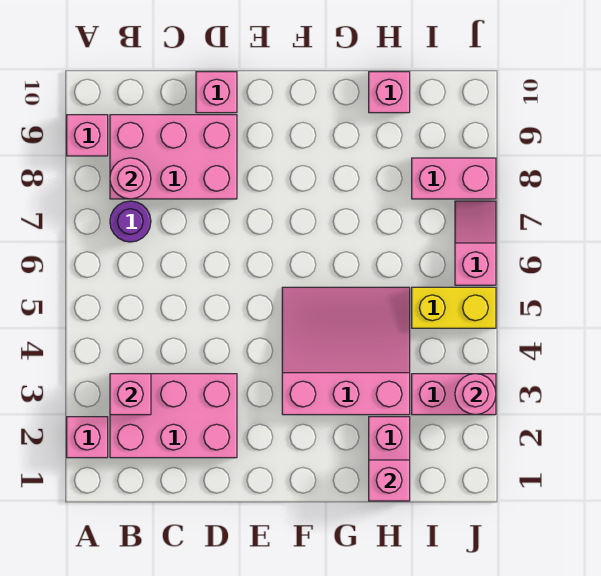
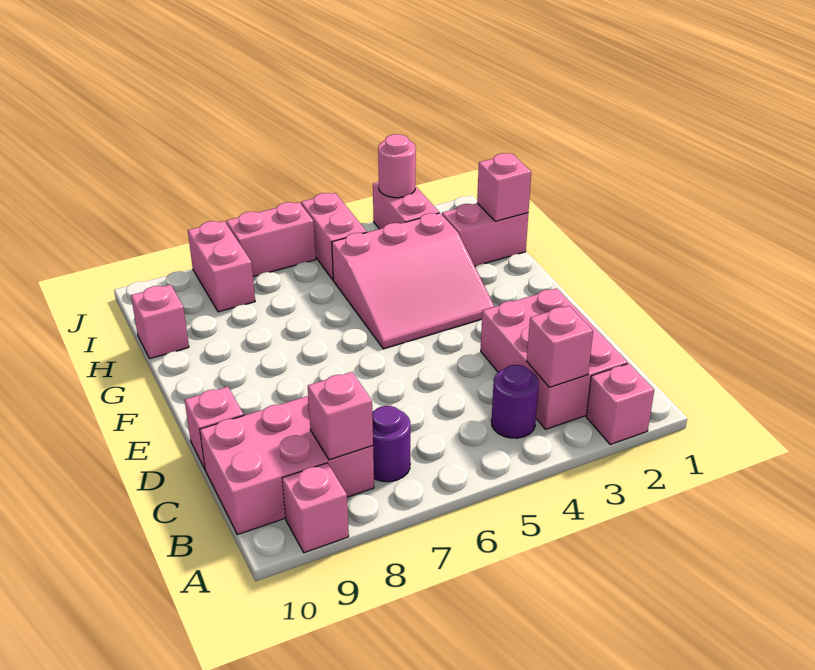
none -> purple 1x1 round brick [491,365,539,438]
pink 2x3 brick [110,115,237,199] -> pink 2x3 brick turned to [200,396,374,535]
pink 1x1 round brick [110,158,151,199] -> pink 1x1 brick [308,372,373,460]
pink 3x3 slope [282,287,410,415] -> pink 3x3 slope turned to [332,213,494,349]
yellow 1x2 brick [412,287,496,328] -> pink 1x2 brick [301,193,367,280]
pink 1x2 slope [455,201,496,285] -> pink 1x2 brick [226,202,316,277]

